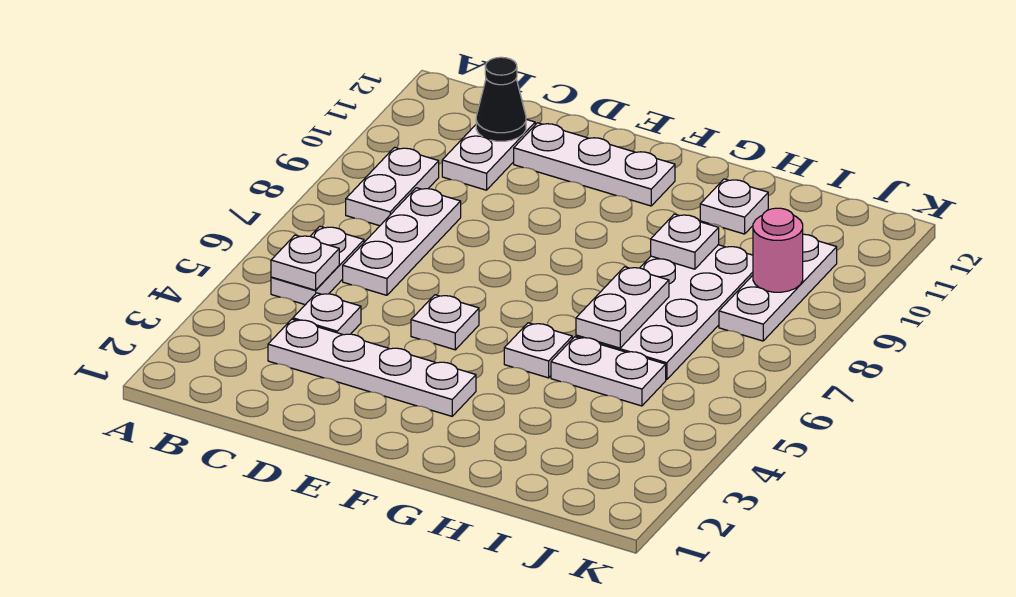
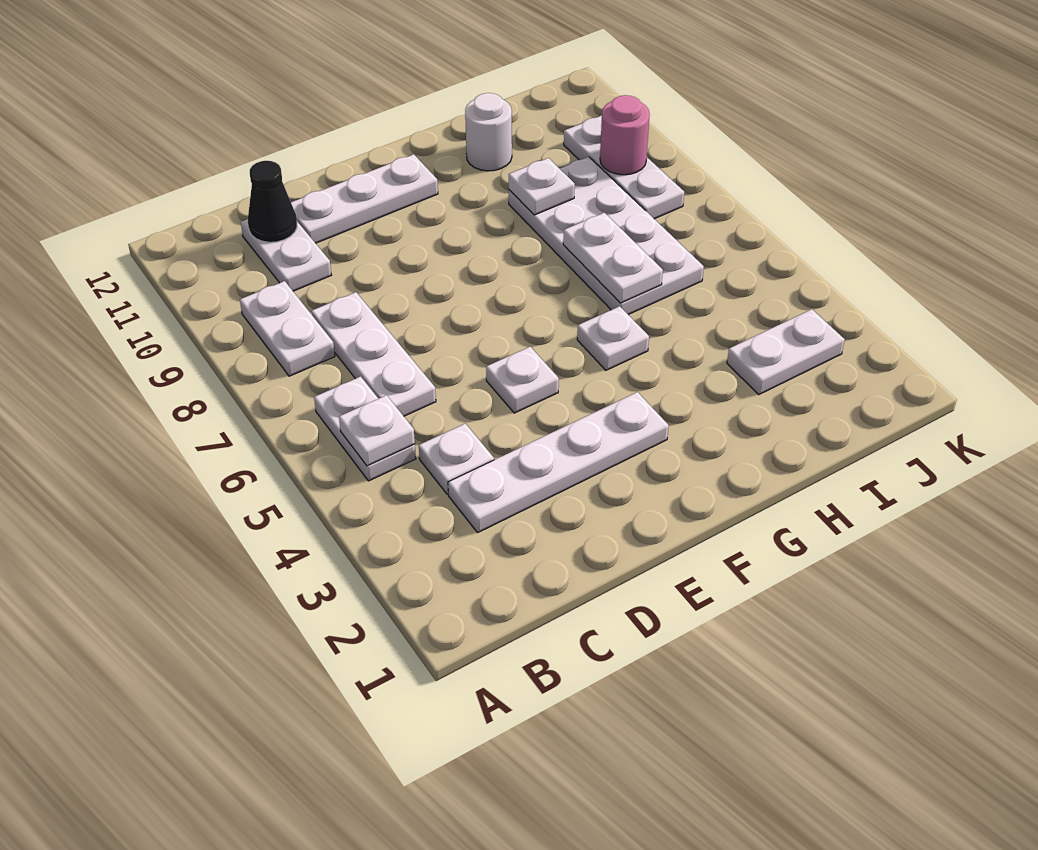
white 1x2 plate [551,337,666,406] -> white 1x2 plate moved to [727,309,845,394]
white 1x1 plate [700,179,768,234] -> white 1x1 round brick [465,93,512,171]

